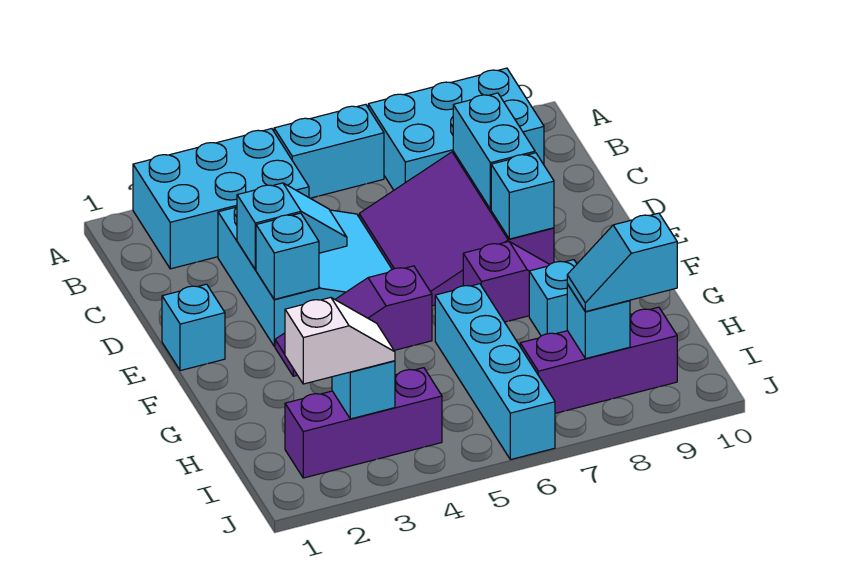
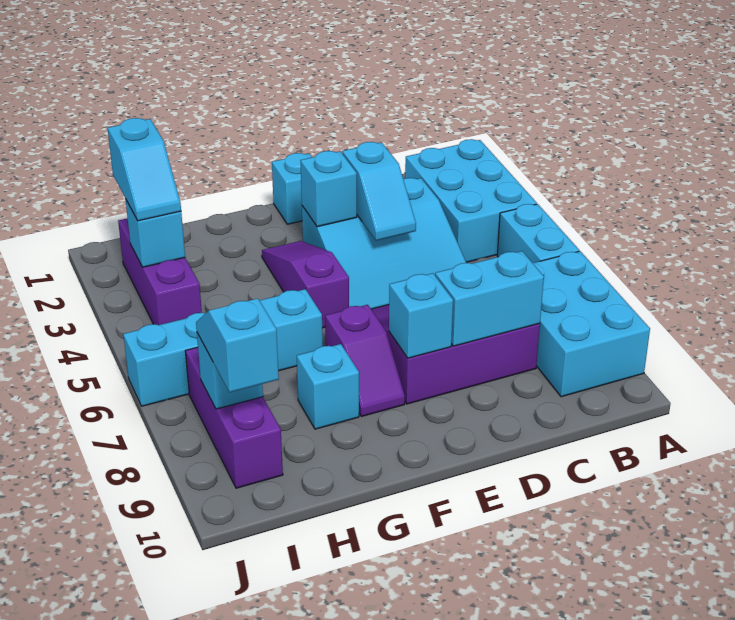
white 1x2 slope [285,298,395,384] -> cyan 1x2 slope [108,118,181,221]

